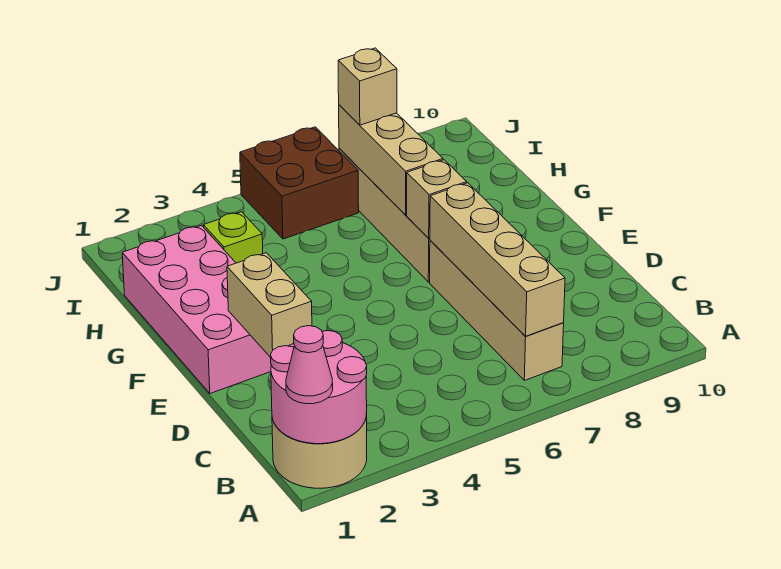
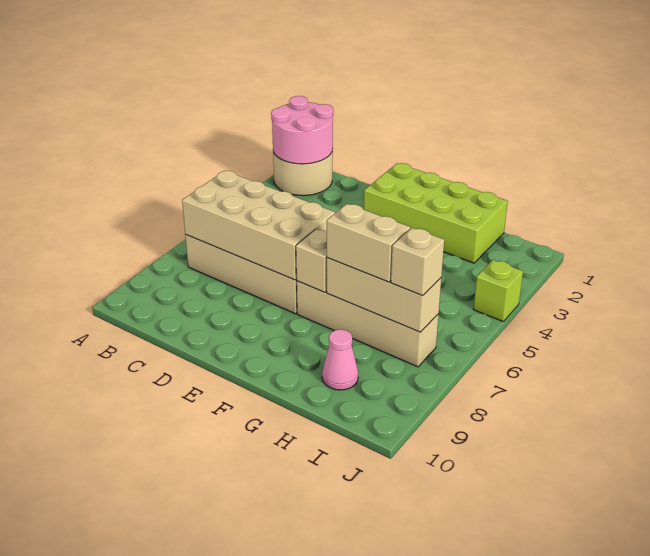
pink 1x1 cone [286,326,333,404] -> pink 1x1 cone moved to [322,329,358,390]
tan 1x4 brick [430,183,565,336] -> tan 2x4 brick [182,171,335,280]
tan 1x2 brick [227,253,312,358] -> tan 1x2 brick moved to [327,204,410,282]
pink 2x4 brick [122,225,271,393] -> lime 2x4 brick [364,163,508,263]
lime 1x1 brick [203,212,263,263] -> lime 1x1 brick moved to [473,260,523,322]
brown 2x2 brick [240,127,359,239] -> none

